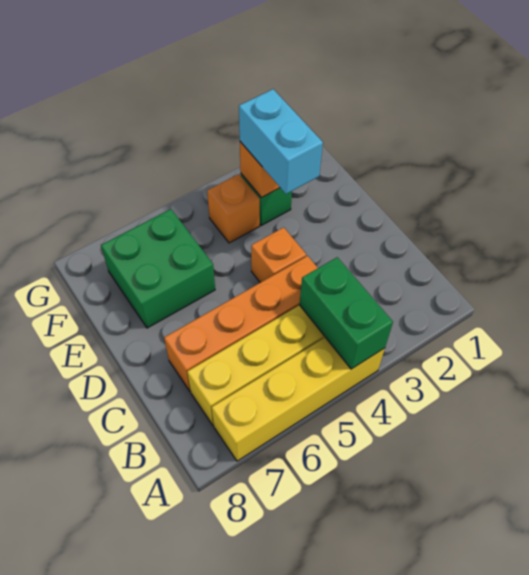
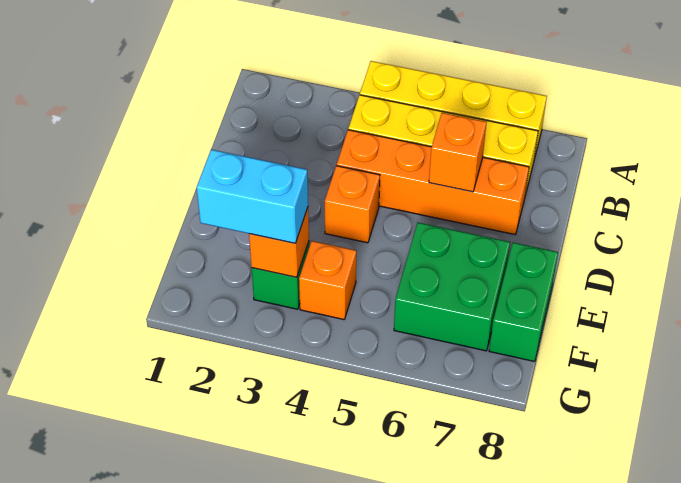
green 1x2 brick [299,257,393,369] -> green 1x2 brick moved to [489,243,558,362]
none -> orange 1x1 brick [429,113,487,192]
cyan 1x2 brick [239,89,323,194] -> cyan 1x2 brick turned to [197,150,308,243]

